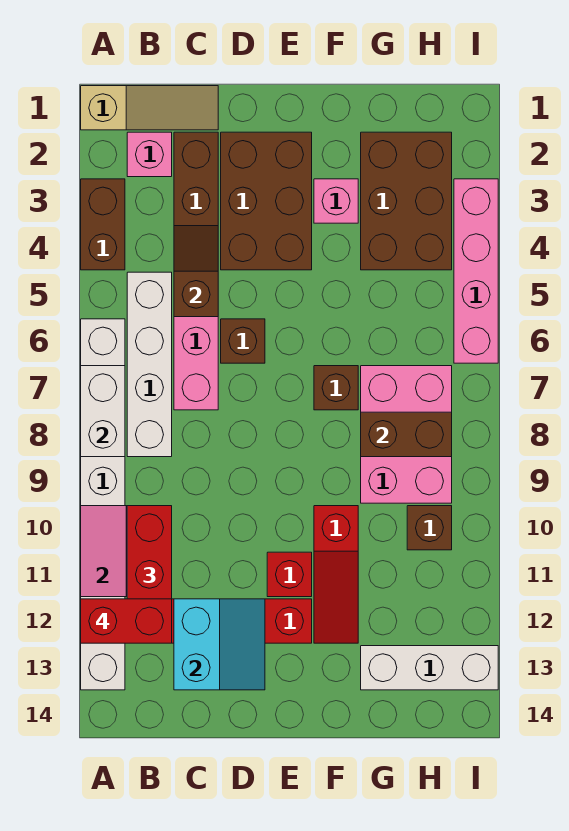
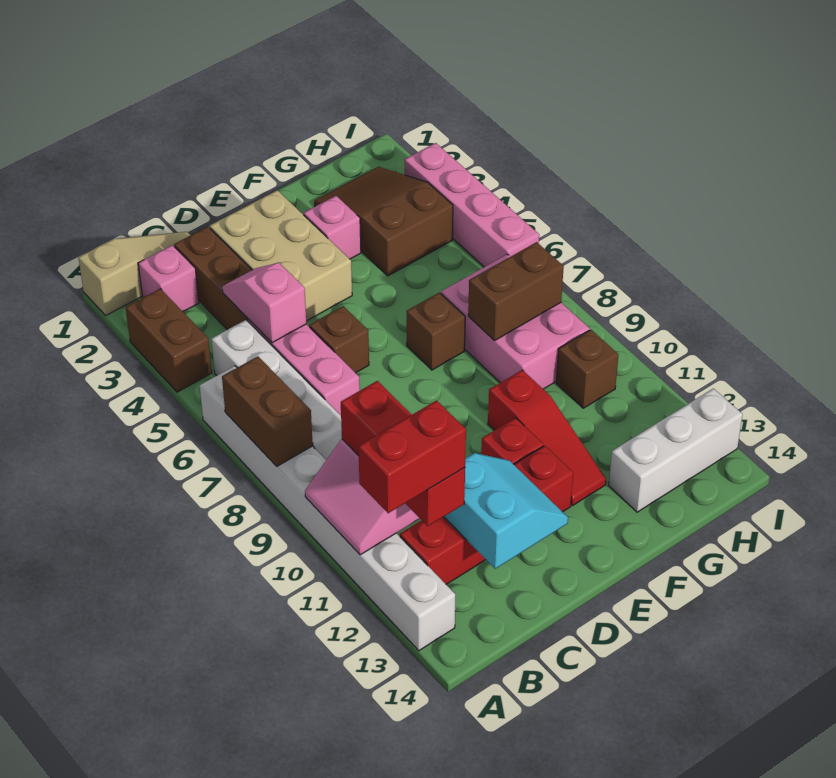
white 1x2 brick [81,366,125,457] -> brown 1x2 brick [222,356,313,466]
brown 1x2 slope [174,226,218,317] -> pink 1x2 slope [222,263,306,343]
brown 2x3 brick [221,132,312,270] -> tan 2x3 brick [210,190,352,321]
brown 2x3 brick [361,132,452,270] -> brown 2x3 slope [314,167,453,276]

